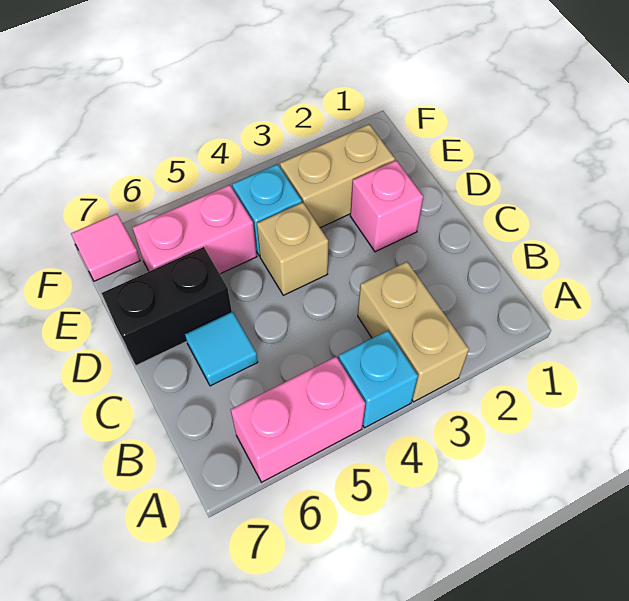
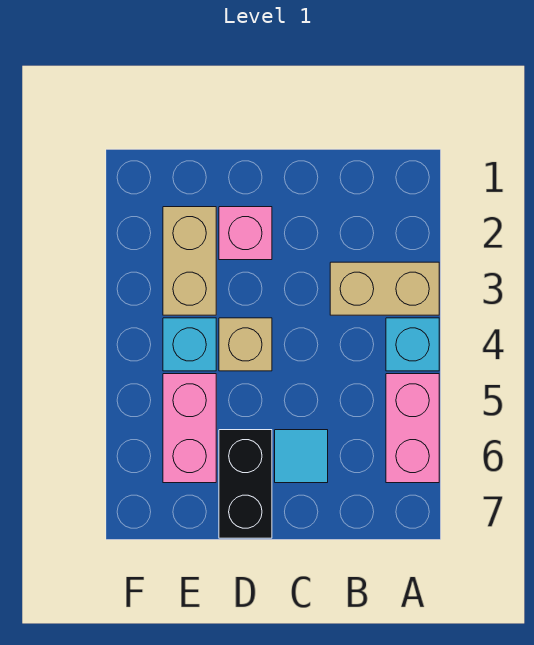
pink 1x1 tile [71,214,140,281] -> none

